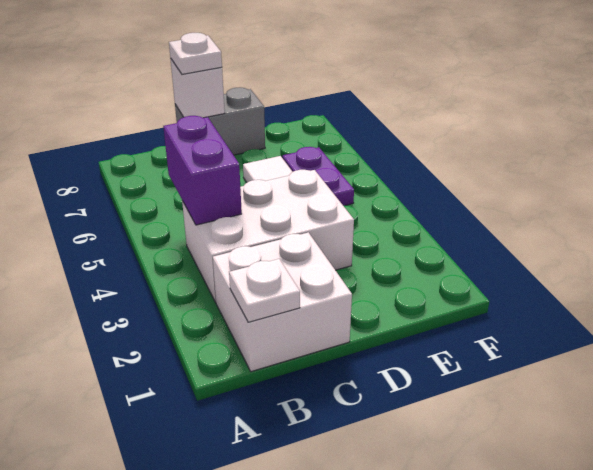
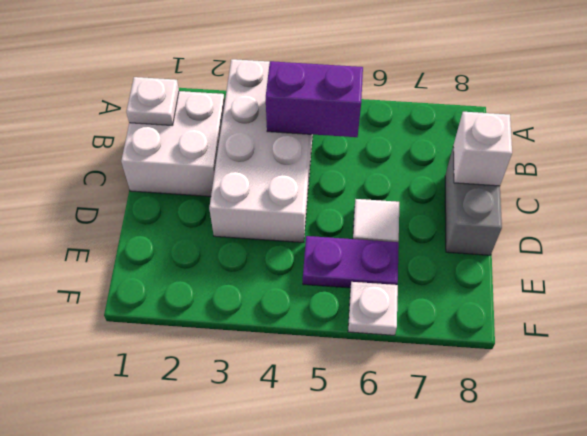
white 2x3 brick [182,170,354,302] -> white 2x4 brick [209,59,313,243]
white 1x1 plate [169,33,222,74] -> white 1x1 plate moved to [348,282,398,335]

